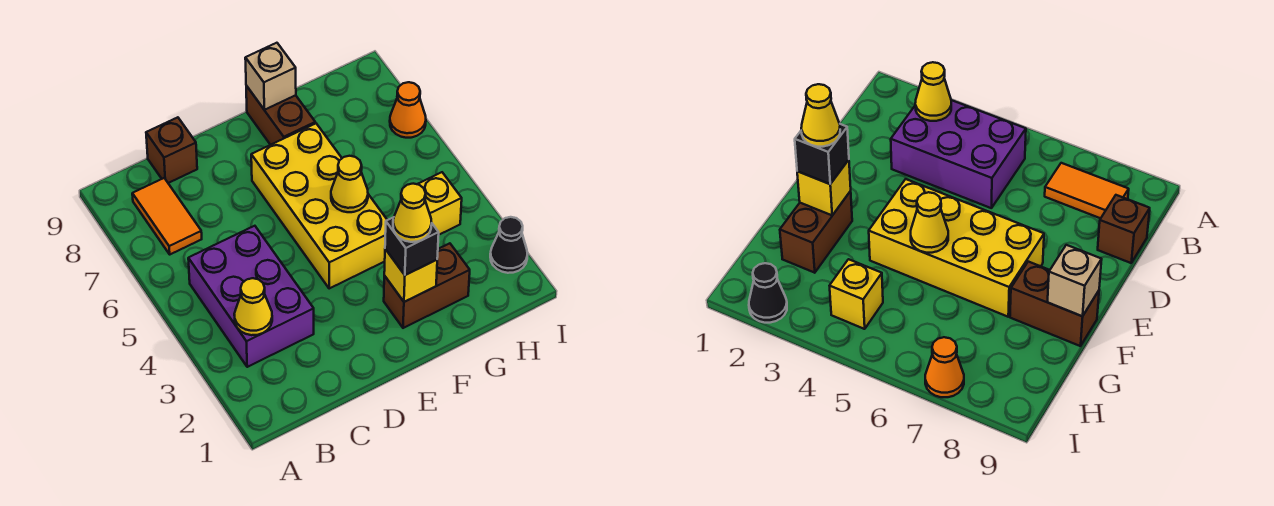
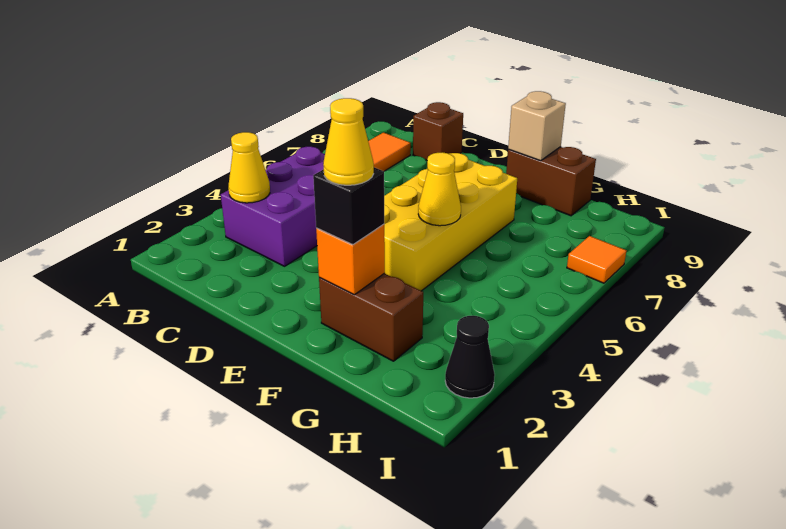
yellow 1x1 brick [384,249,437,302] -> orange 1x1 brick [316,224,385,295]
brown 1x2 brick [246,86,315,145] -> brown 1x2 brick turned to [506,147,596,216]
yellow 1x1 brick [418,172,462,235] -> none
orange 1x1 cone [390,82,426,138] -> orange 1x1 tile [567,236,626,283]

